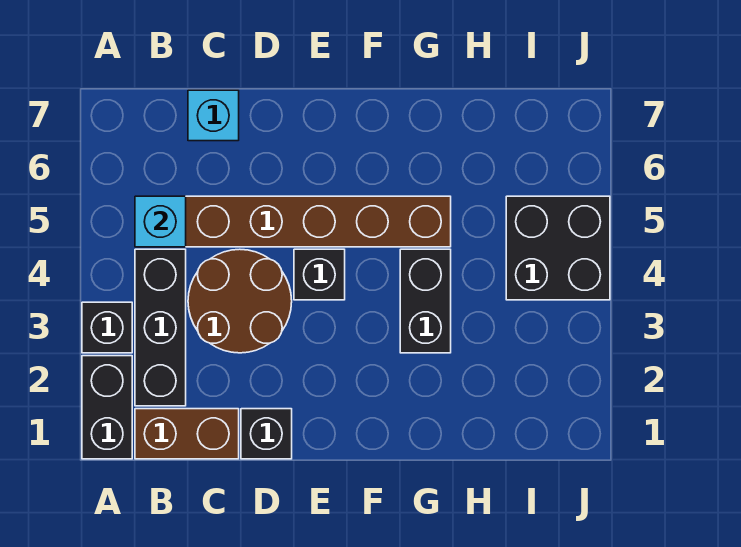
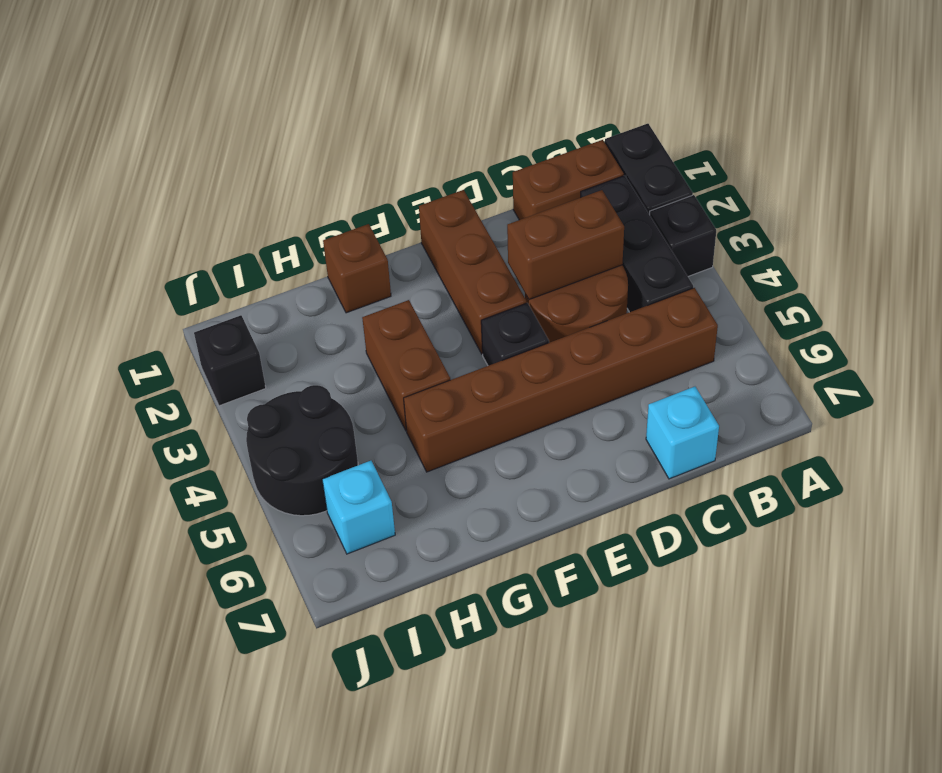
cyan 1x1 brick [135,196,186,247] -> cyan 1x1 brick moved to [322,461,395,554]
none -> brown 1x2 brick [507,190,624,300]
black 1x1 brick [241,409,292,459] -> black 1x1 brick moved to [194,315,266,406]
none -> brown 1x3 brick [419,190,527,354]
none -> brown 1x1 brick [323,224,391,313]
black 1x2 brick [400,249,451,353] -> brown 1x2 brick [362,300,450,431]
black 2x2 brick [506,196,610,300] -> black 2x2 round brick [246,385,358,516]

